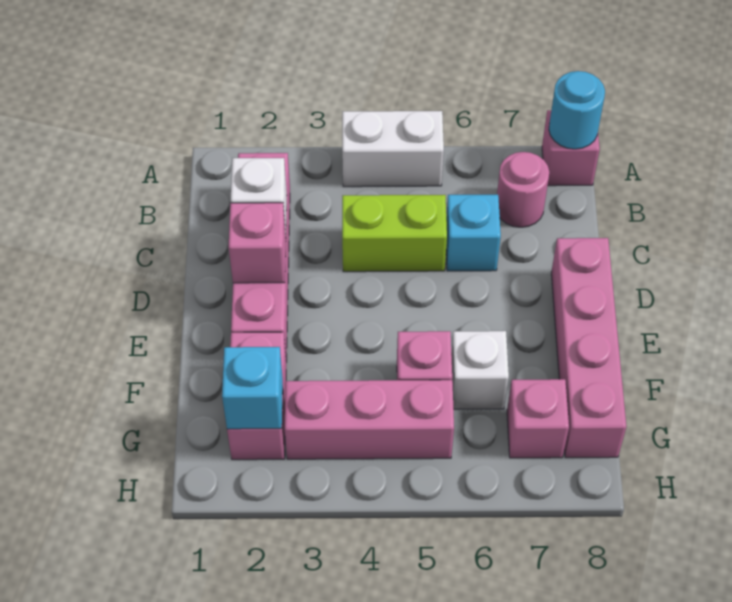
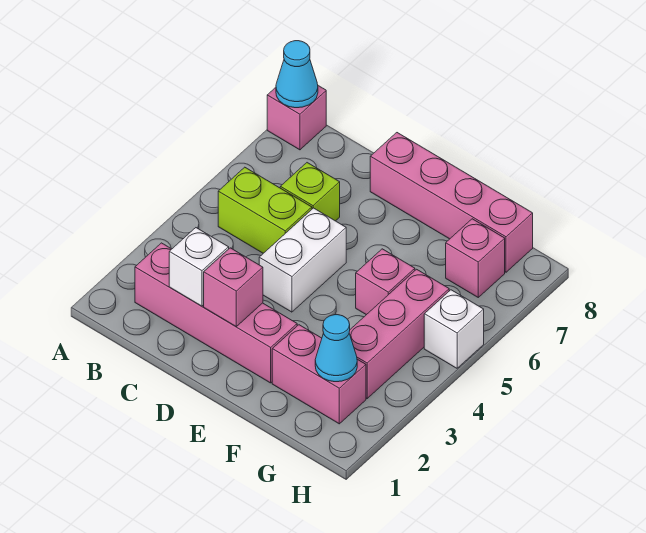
white 1x2 brick [342,111,444,187] -> white 1x2 brick moved to [259,208,346,312]
cyan 1x1 round brick [549,71,605,149] -> cyan 1x1 cone [276,41,318,108]
pink 1x1 round brick [497,152,549,227] -> none
lime 1x2 brick [342,195,447,272] -> lime 1x2 brick turned to [218,167,312,253]
cyan 1x1 brick [446,195,501,271] -> lime 1x1 brick [280,163,340,221]
white 1x1 brick [451,331,509,409] -> white 1x1 brick moved to [424,290,484,368]
cyan 1x1 brick [222,347,283,429] -> cyan 1x1 cone [315,315,357,382]

